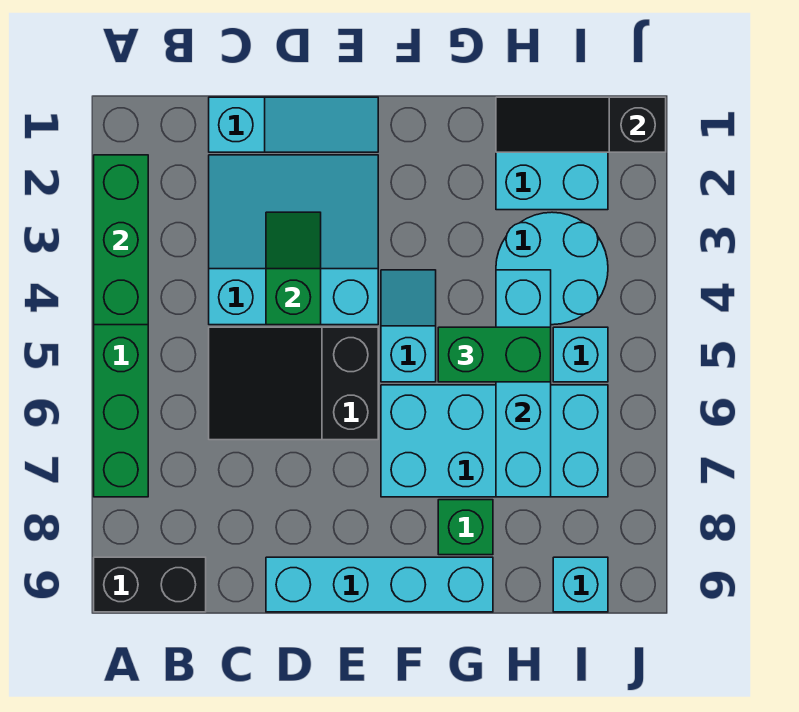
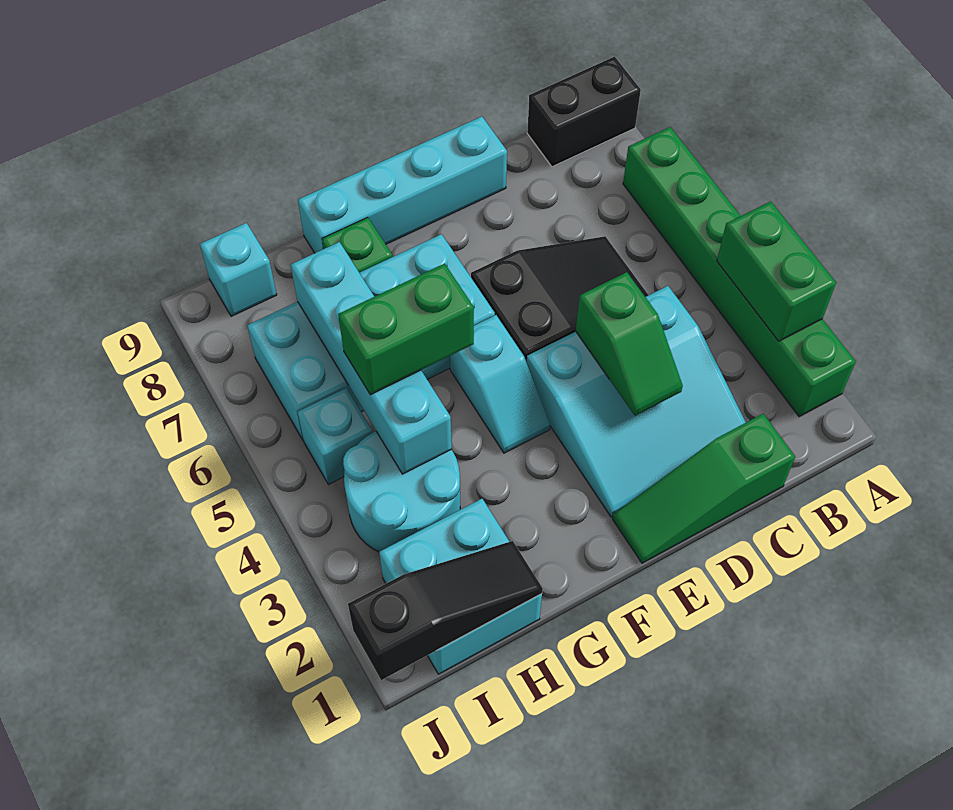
green 1x3 brick [94,155,148,325] -> green 1x2 brick [717,202,836,341]
cyan 1x3 slope [209,97,378,152] -> green 1x3 slope [613,414,795,563]

